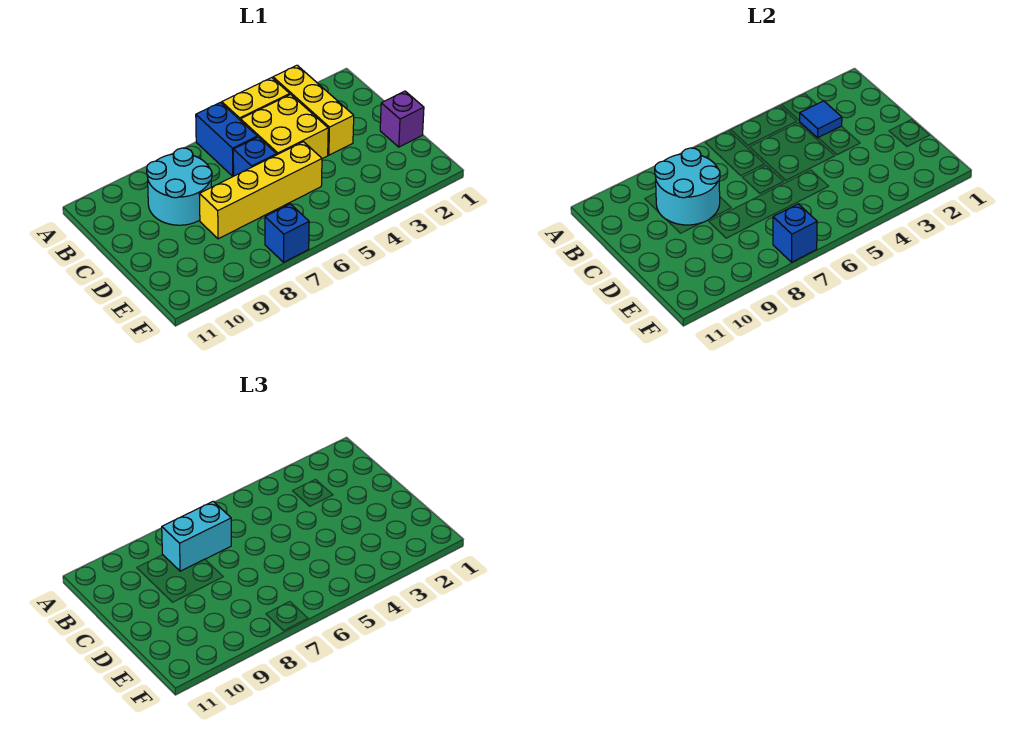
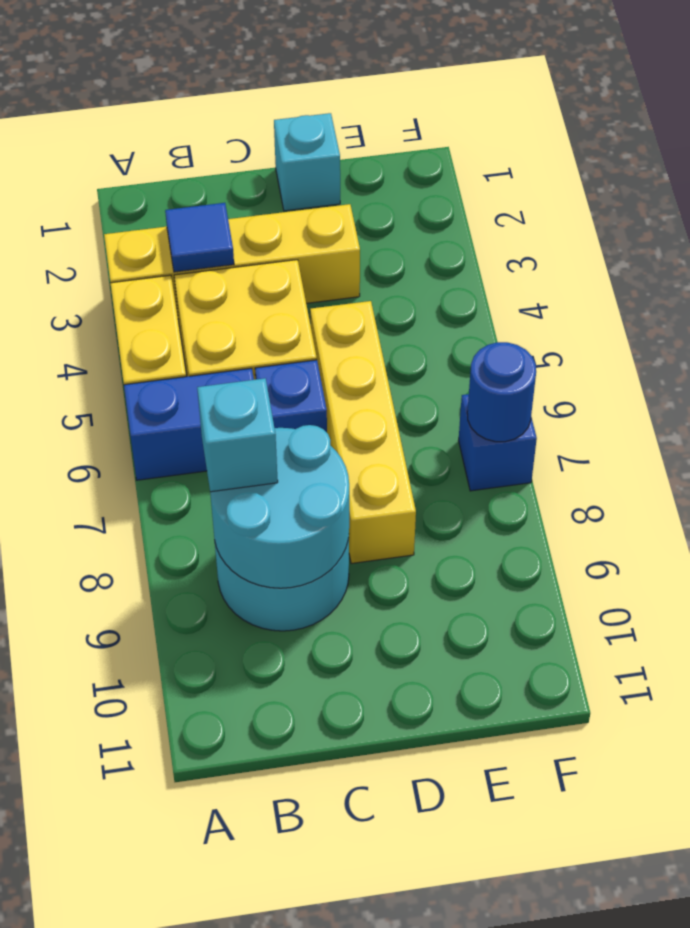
yellow 1x3 brick [273,65,354,155] -> yellow 1x4 brick [104,204,360,320]
cyan 1x2 brick [162,501,231,571] -> cyan 1x1 brick [197,378,278,492]
purple 1x1 brick [380,91,424,147] -> cyan 1x1 brick [274,113,340,211]
blue 1x1 brick [773,204,817,262] -> blue 1x1 round brick [467,342,536,442]

